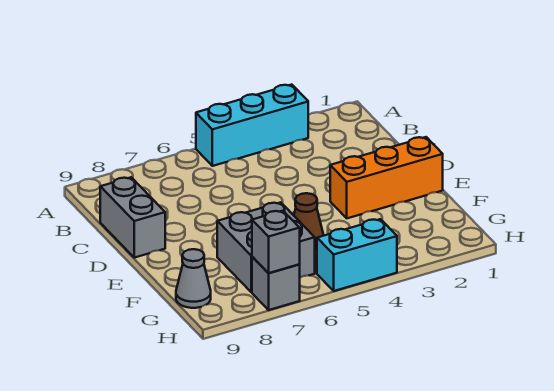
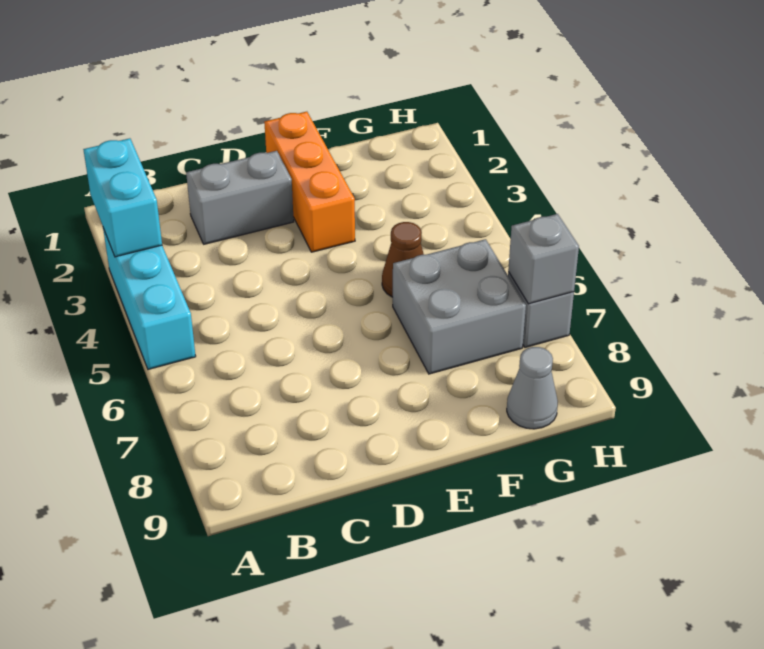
grey 1x2 brick [100,177,165,258] -> grey 1x2 brick moved to [186,151,294,244]
cyan 1x2 brick [317,219,397,291] -> cyan 1x2 brick moved to [83,138,162,257]

